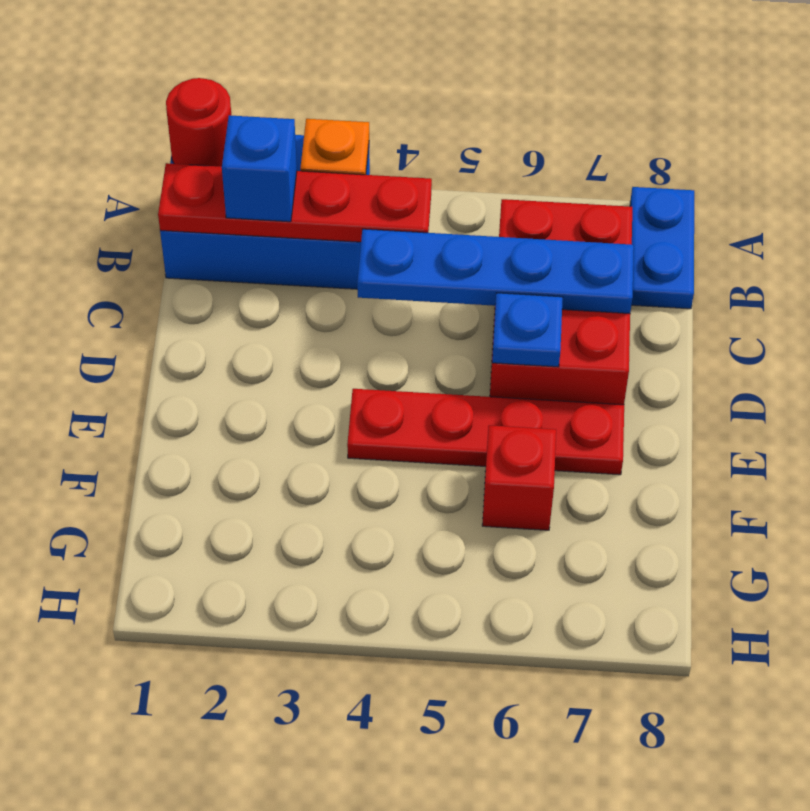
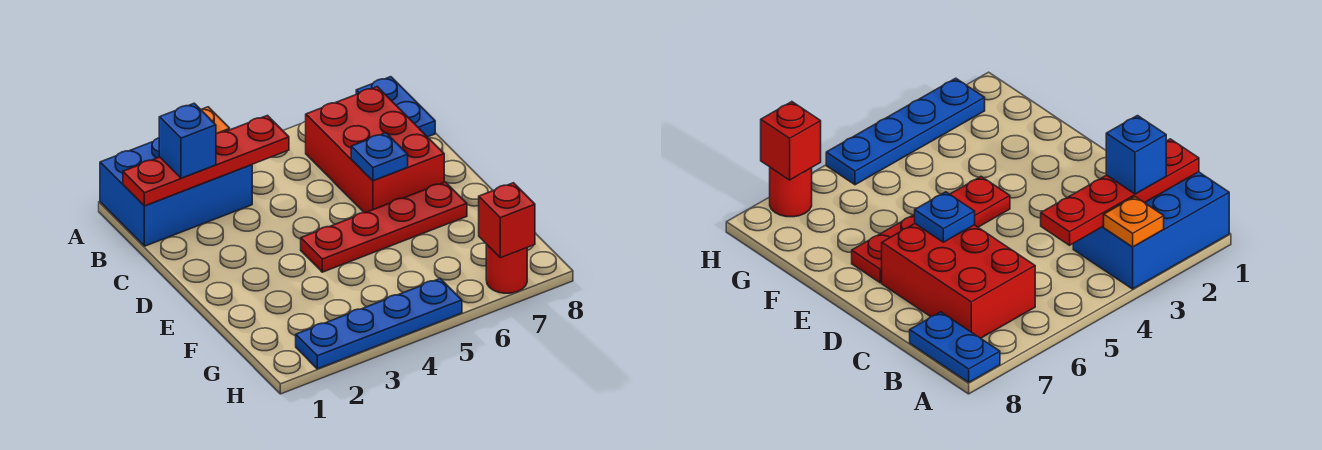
red 1x1 round brick [166,78,231,167] -> red 1x1 round brick moved to [486,244,527,293]
blue 1x4 plate [357,229,634,314] -> blue 1x4 plate moved to [296,279,462,369]
red 1x1 brick [482,425,556,530] -> red 1x1 brick moved to [479,183,535,258]

